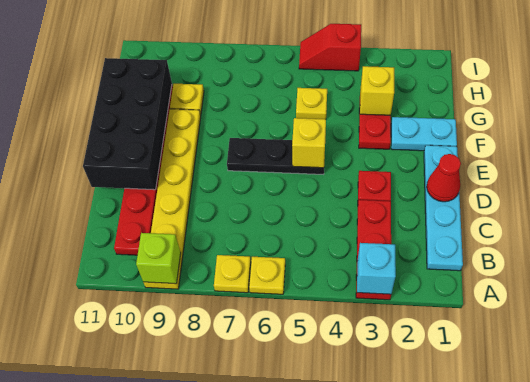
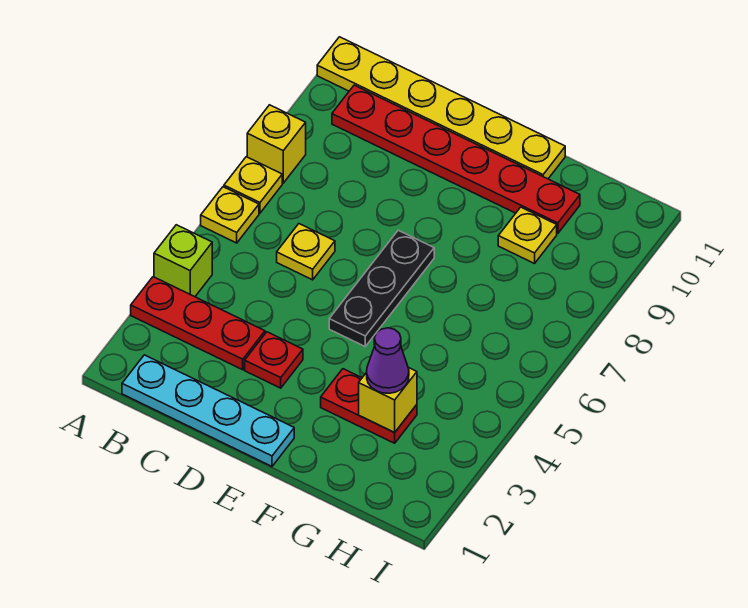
cyan 1x1 brick [357,243,396,294] -> none
yellow 1x6 plate [143,109,201,289] -> yellow 1x6 plate moved to [317,37,565,179]
lime 1x1 brick [136,233,181,284] -> lime 1x1 brick moved to [154,225,212,297]
red 1x1 cone [427,154,461,202] -> none
black 2x4 brick [83,58,172,190] -> none
yellow 1x1 brick [292,118,326,168] -> yellow 1x1 brick moved to [247,105,306,183]
cyan 1x2 plate [391,117,457,151] -> none
none -> purple 1x1 cone [367,328,409,393]
yellow 1x1 plate [296,88,327,119] -> yellow 1x1 plate moved to [277,224,335,280]
red 1x2 slope [299,24,361,71] -> none

